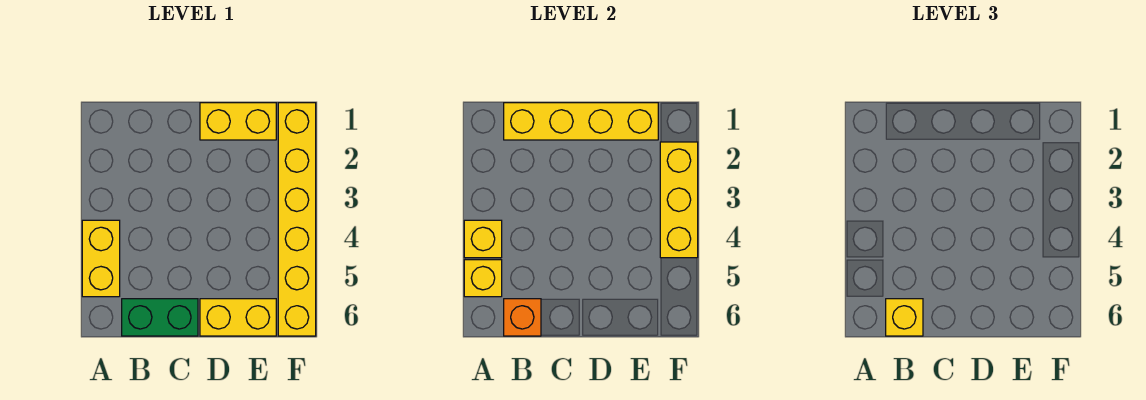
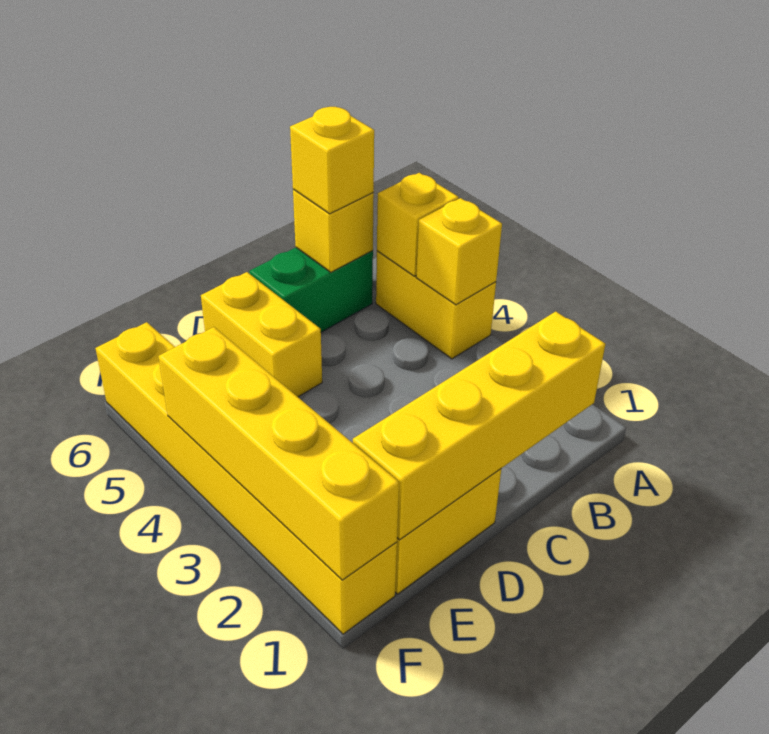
orange 1x1 brick [504,299,541,336] -> yellow 1x1 brick [293,189,374,272]
yellow 1x2 brick [200,299,276,336] -> yellow 1x2 brick turned to [201,272,322,397]
yellow 1x3 brick [660,142,698,258] -> yellow 1x4 brick [158,327,399,580]

